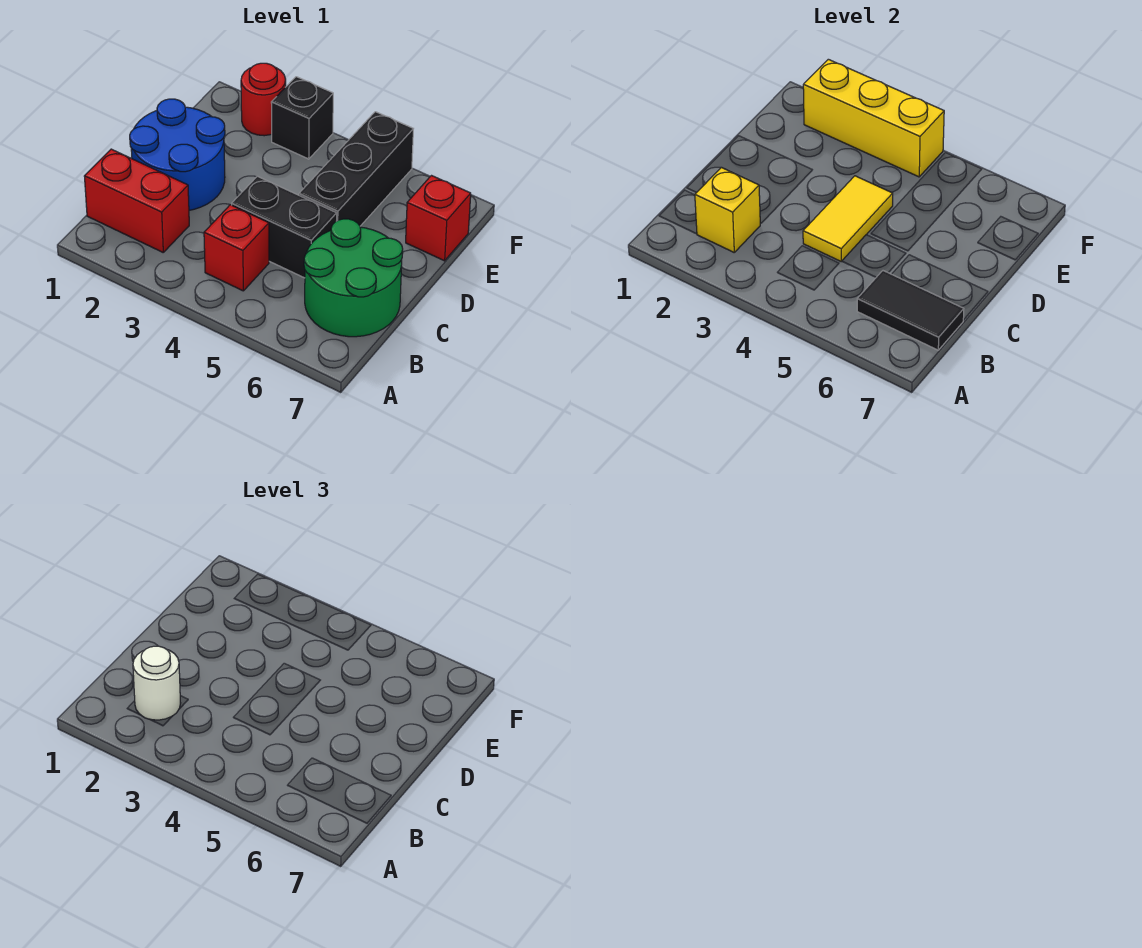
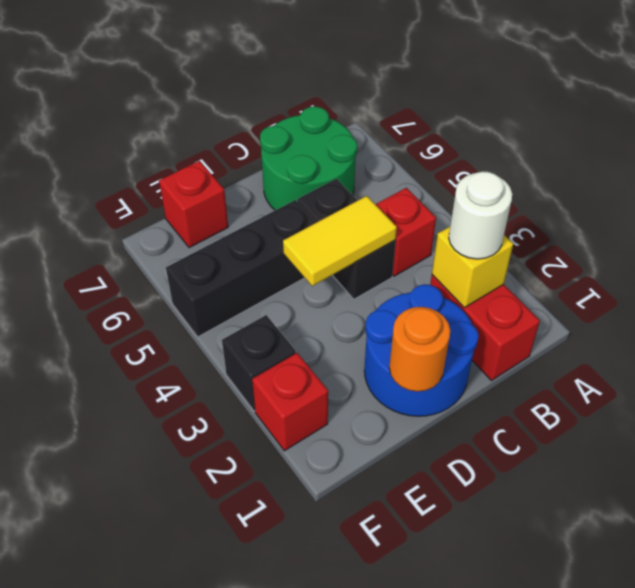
black 1x2 tile [857,271,964,350] -> none
none -> orange 1x1 round brick [389,307,450,392]
red 1x1 round brick [241,63,286,136] -> red 1x1 brick [252,353,328,451]
yellow 1x3 brick [803,59,944,177] -> none

